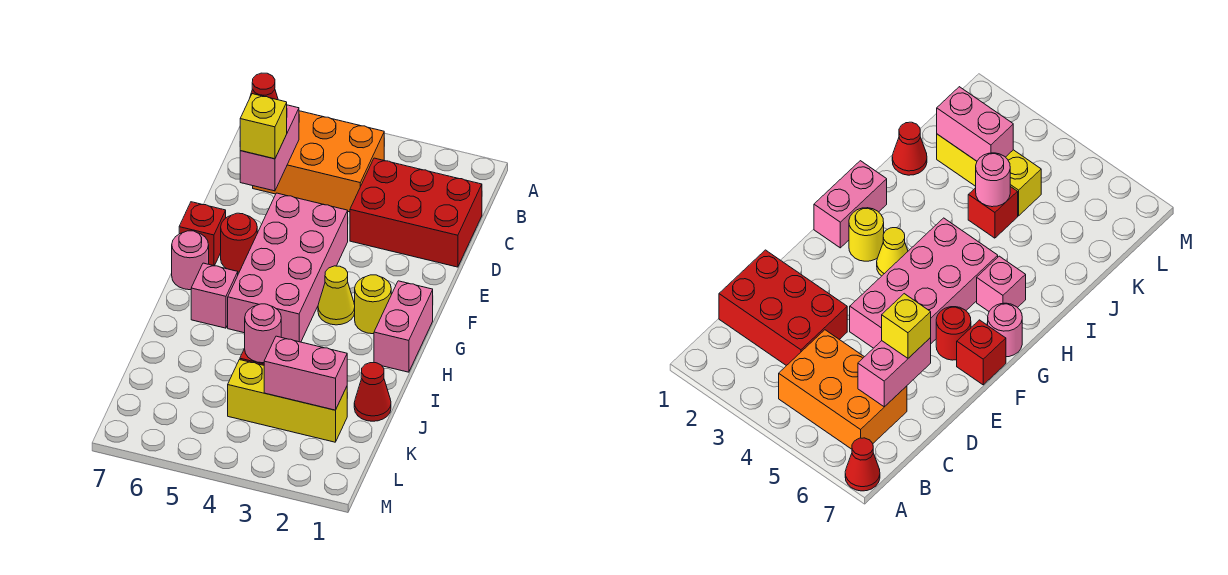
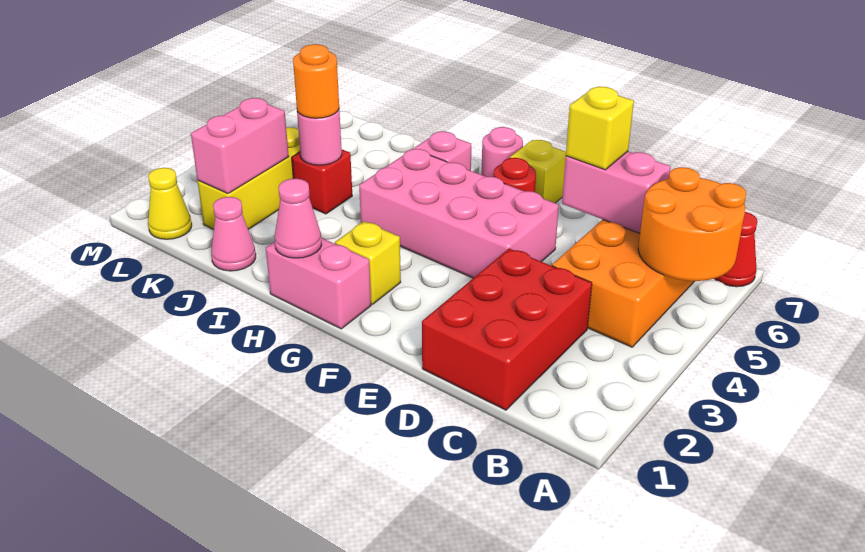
none -> orange 2x2 round brick [638,167,746,281]
red 1x1 brick [179,202,226,266] -> yellow 1x1 brick [510,140,566,203]
yellow 1x1 round brick [355,275,391,334] -> yellow 1x1 brick [335,221,401,304]
yellow 1x1 cone [318,266,355,325] -> yellow 1x1 cone moved to [148,168,192,239]
none -> pink 1x1 cone [275,179,322,258]
red 1x1 cone [354,363,391,421] -> pink 1x1 cone [211,197,256,271]
none -> orange 1x1 round brick [293,44,339,118]

